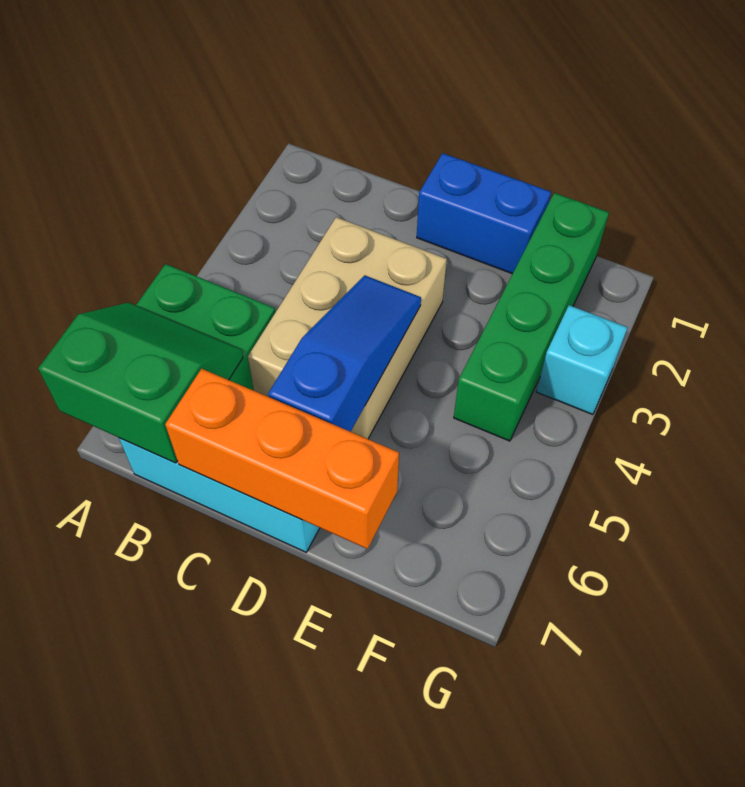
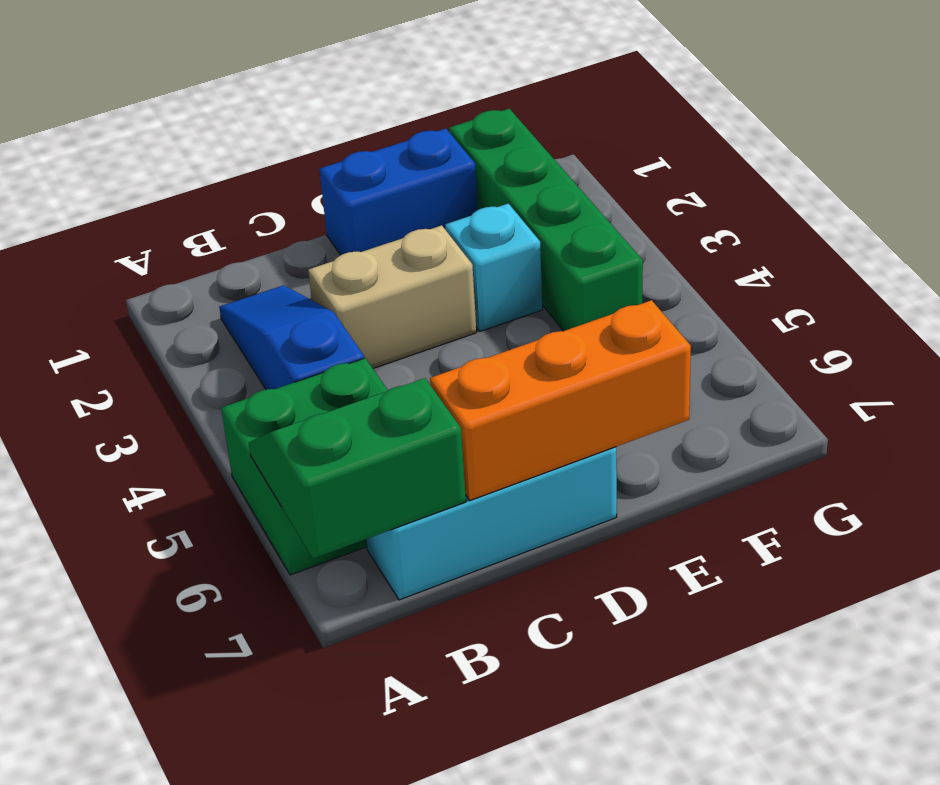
tan 2x3 brick [248,217,447,439] -> tan 1x2 brick [308,225,476,368]
blue 1x3 slope [268,275,421,432] -> blue 1x3 slope moved to [219,285,364,390]
cyan 1x1 brick [536,305,628,415] -> cyan 1x1 brick moved to [445,204,542,331]

